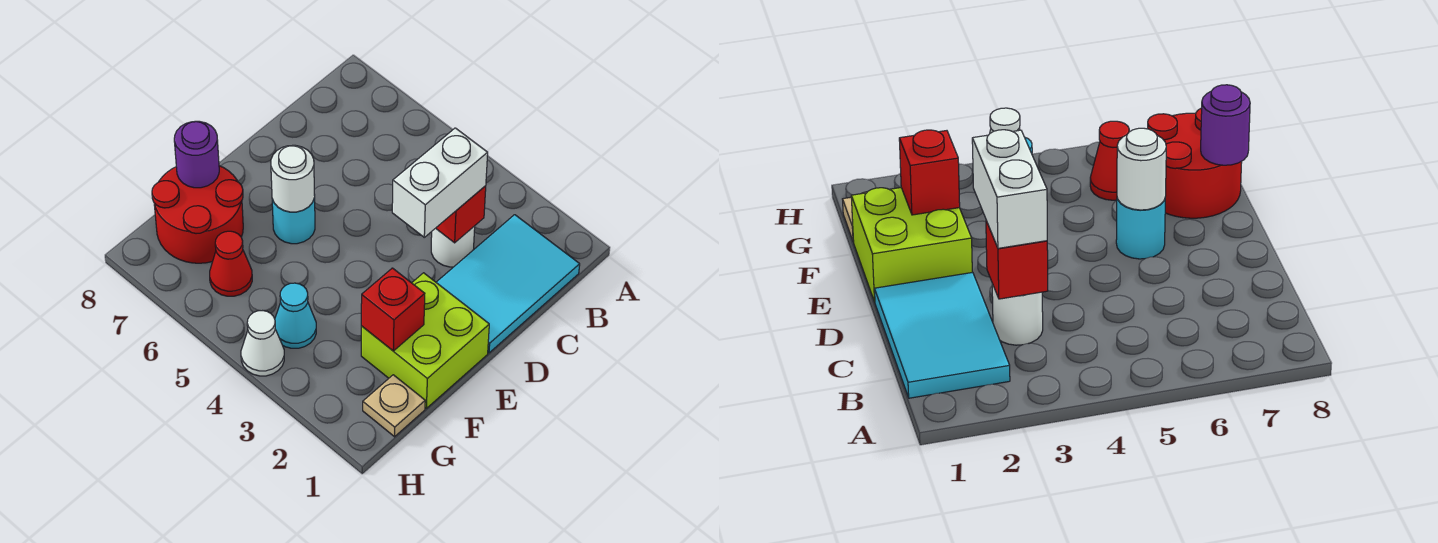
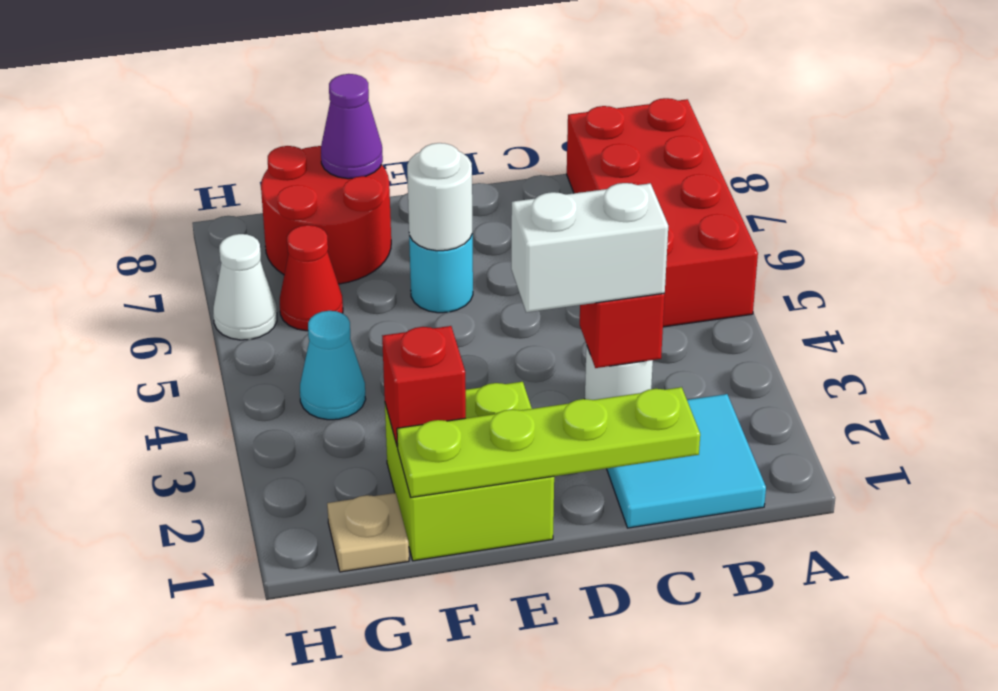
none -> red 2x4 brick [567,98,758,327]
cyan 2x3 tile [436,215,580,353] -> cyan 2x2 tile [607,394,766,528]
none -> lime 1x4 plate [397,387,700,497]
purple 1x1 round brick [174,121,219,188] -> purple 1x1 cone [321,74,383,179]
white 1x1 cone [241,311,284,376] -> white 1x1 cone moved to [213,234,277,340]

